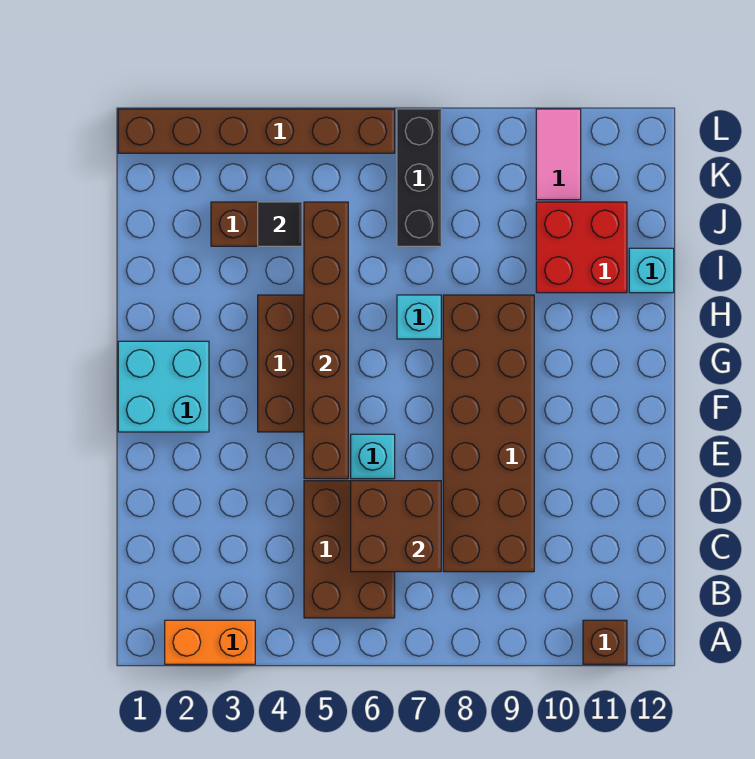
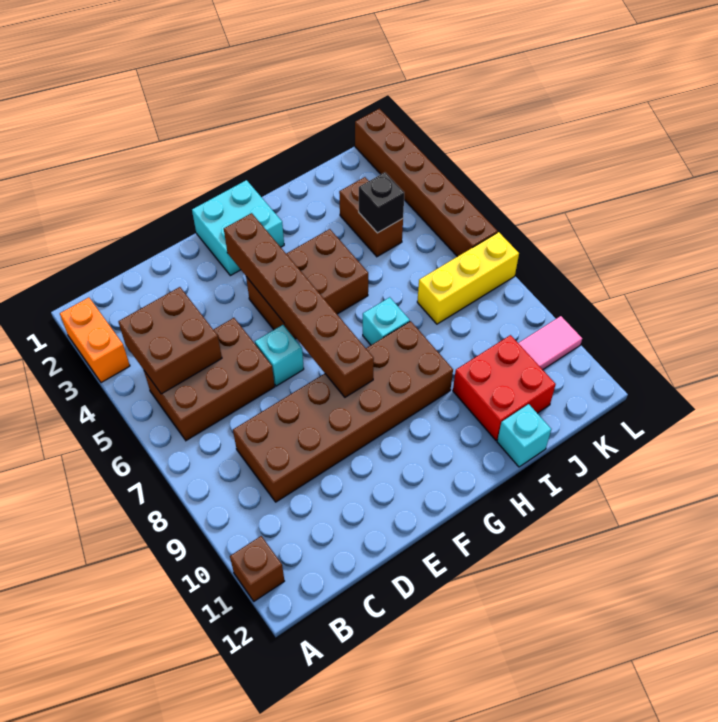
brown 2x2 brick [351,481,441,572] -> brown 2x2 brick moved to [118,287,222,394]
brown 1x6 brick [304,202,348,479] -> brown 1x6 brick turned to [224,213,374,397]
black 1x1 tile [258,202,302,246] -> black 1x1 brick [359,172,404,233]
black 1x3 brick [397,109,441,246] -> yellow 1x3 brick [417,232,519,324]

